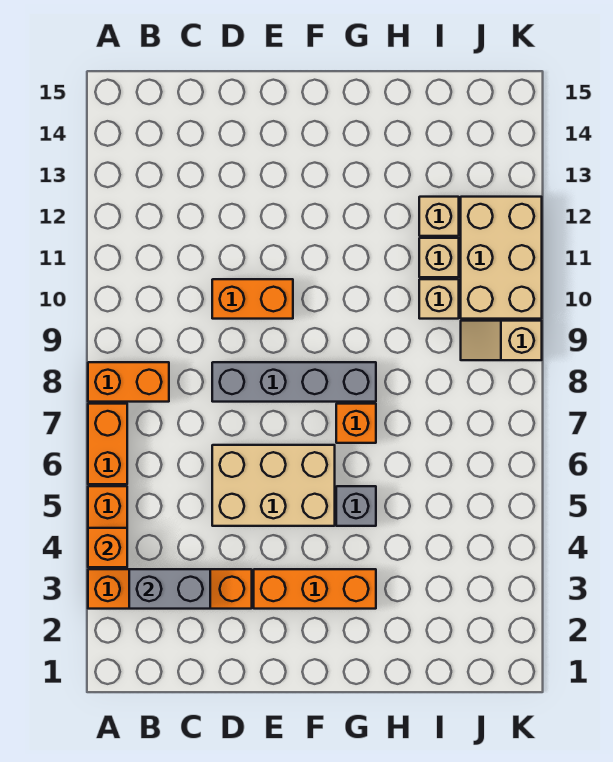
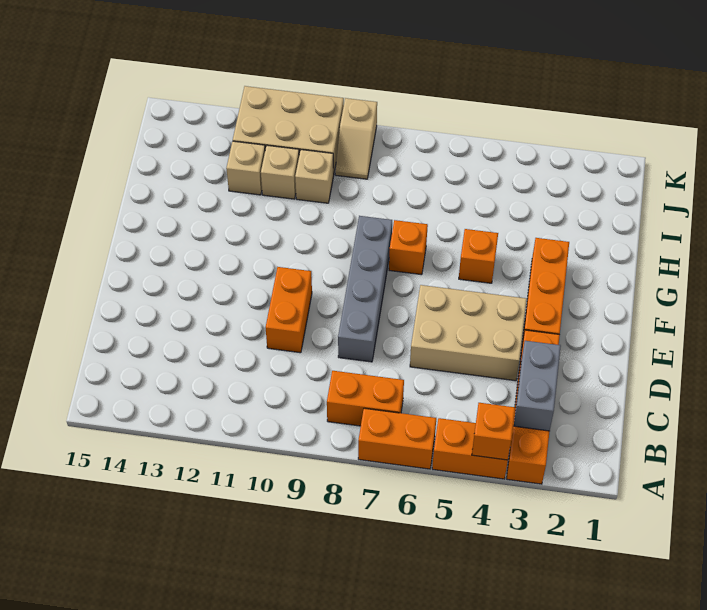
orange 1x2 brick [88,362,169,402] -> orange 1x2 brick turned to [327,371,404,426]
tan 2x3 brick [212,445,335,526] -> tan 2x3 brick turned to [410,285,527,381]
grey 1x1 brick [336,486,376,526] -> orange 1x1 brick [459,229,498,283]

